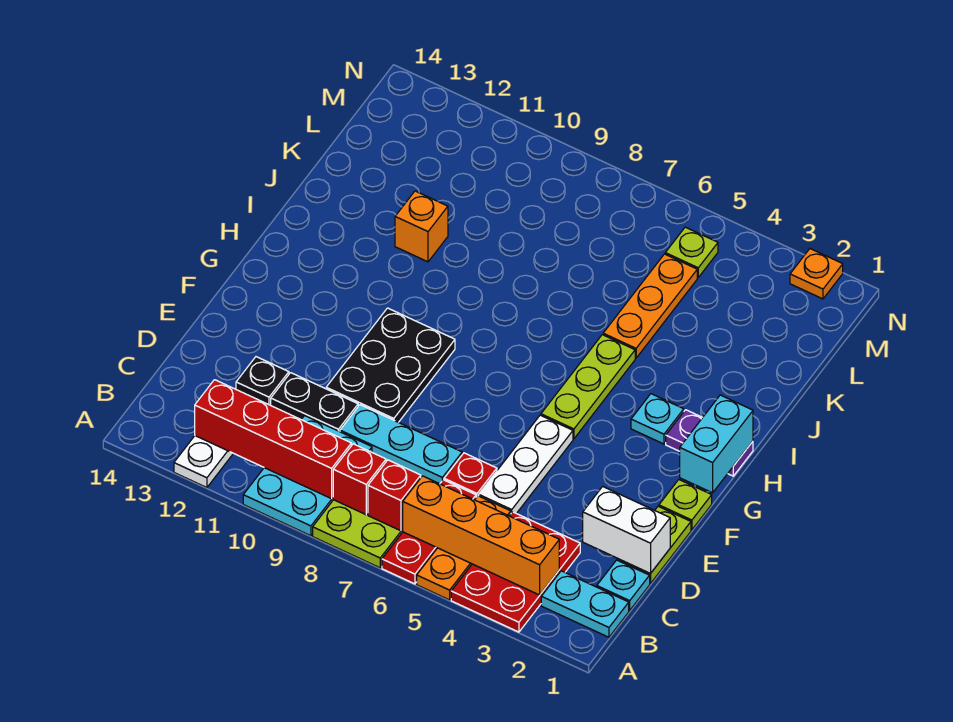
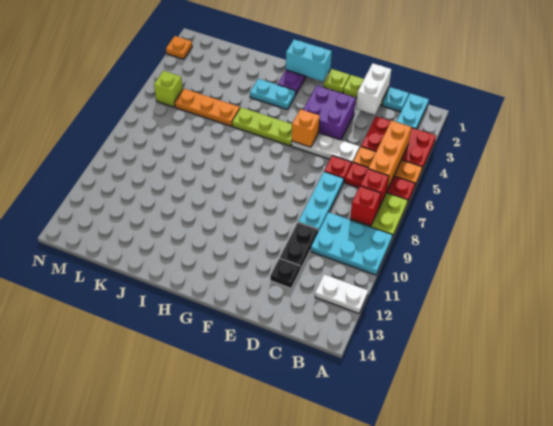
orange 1x4 brick [403,476,559,595] -> orange 1x3 brick [368,121,411,190]
red 1x4 brick [195,380,351,499] -> none
none -> purple 2x2 brick [303,86,356,140]
black 2x3 plate [326,308,455,422] -> none
cyan 1x1 plate [631,394,684,444] -> cyan 1x2 plate [250,79,296,110]
orange 1x1 brick [395,191,448,262] -> orange 1x1 brick moved to [292,109,320,147]
lime 1x1 plate [665,227,718,277] -> lime 1x1 brick [154,71,183,107]

